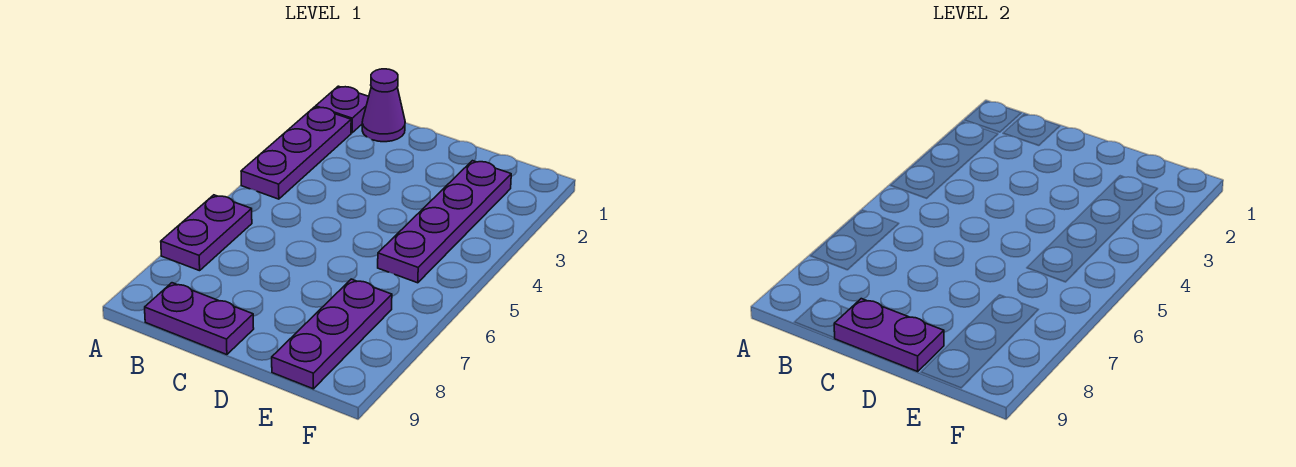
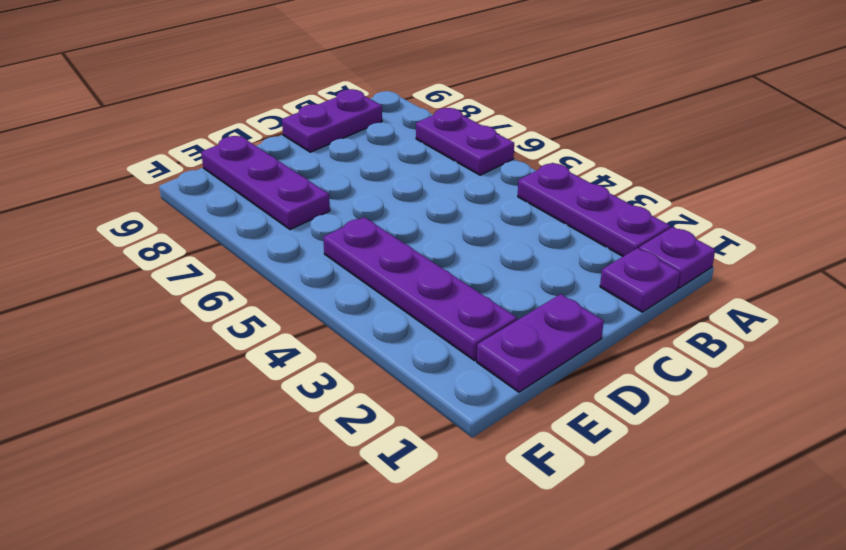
purple 1x1 cone [362,69,405,142] -> purple 1x1 plate [600,248,680,312]
purple 1x2 plate [834,299,944,371] -> purple 1x2 plate moved to [477,294,604,392]

